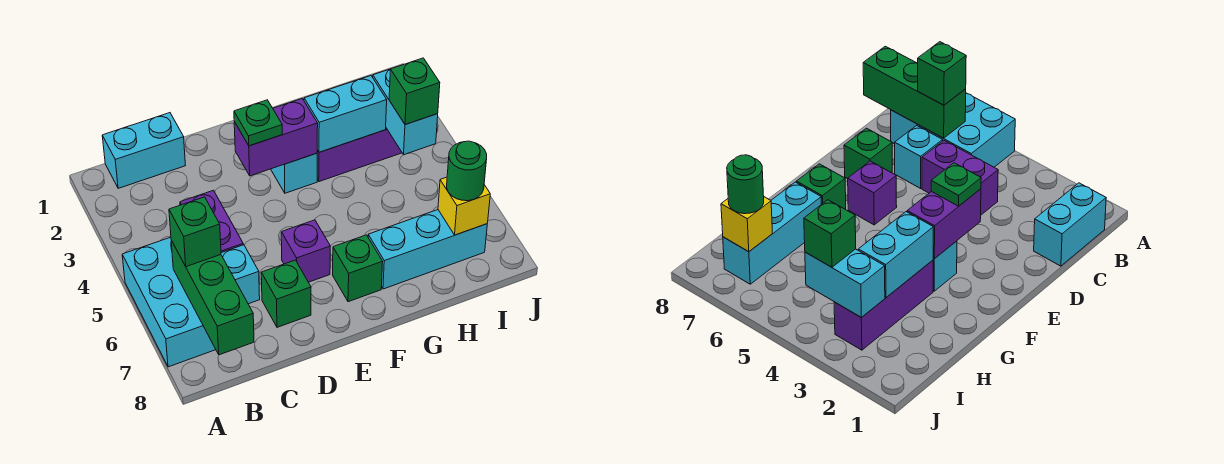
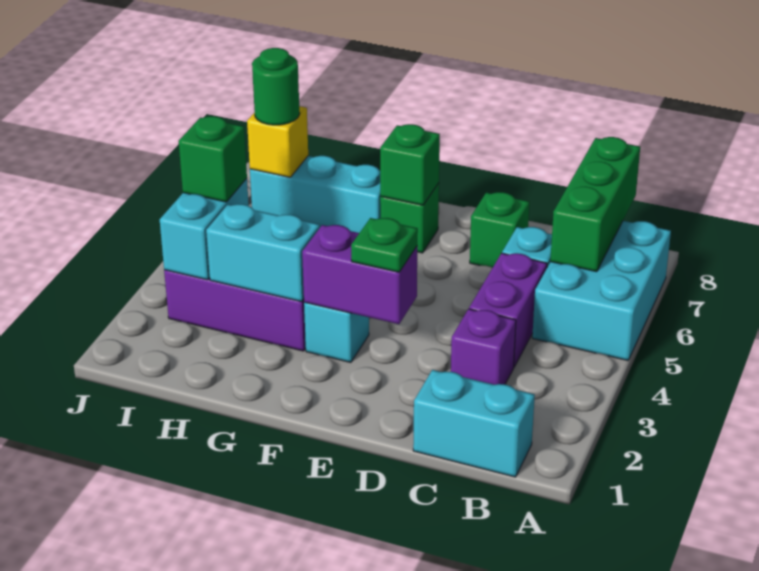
green 1x1 brick [169,197,221,267] -> green 1x1 brick moved to [380,124,440,205]
purple 1x1 brick [281,220,330,282] -> purple 1x1 brick moved to [451,309,516,385]

